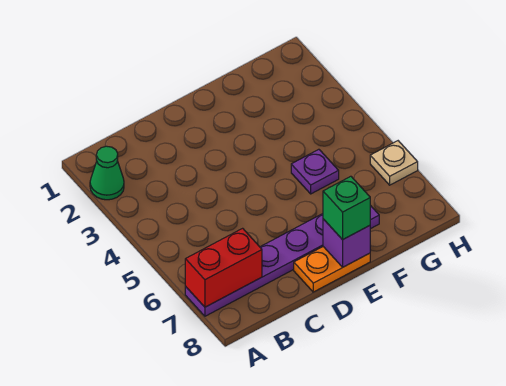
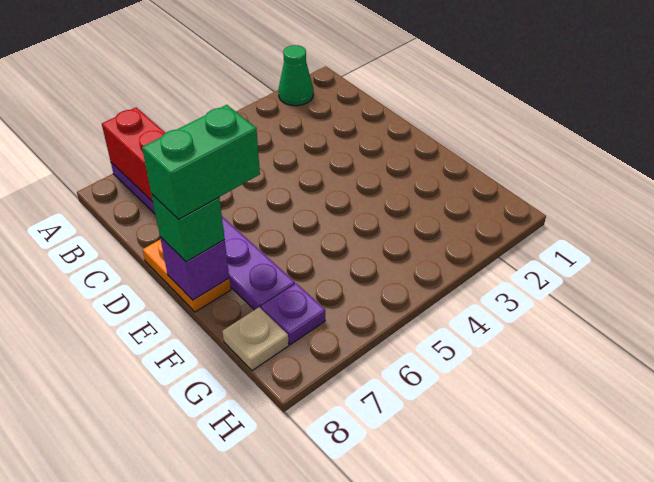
none -> green 1x2 brick [142,105,260,219]
purple 1x1 plate [291,149,339,194] -> purple 1x1 plate moved to [261,283,325,345]
tan 1x1 plate [370,141,418,185] -> tan 1x1 plate moved to [222,307,289,371]

